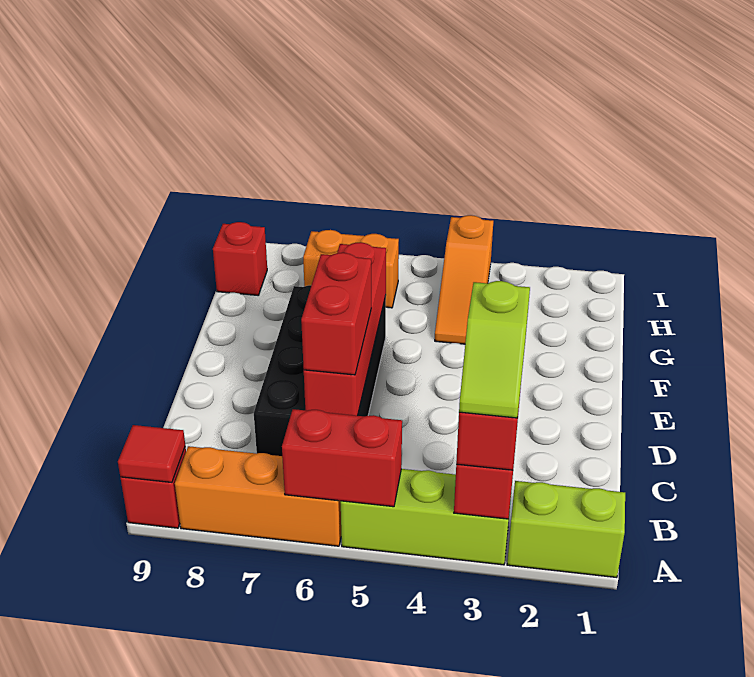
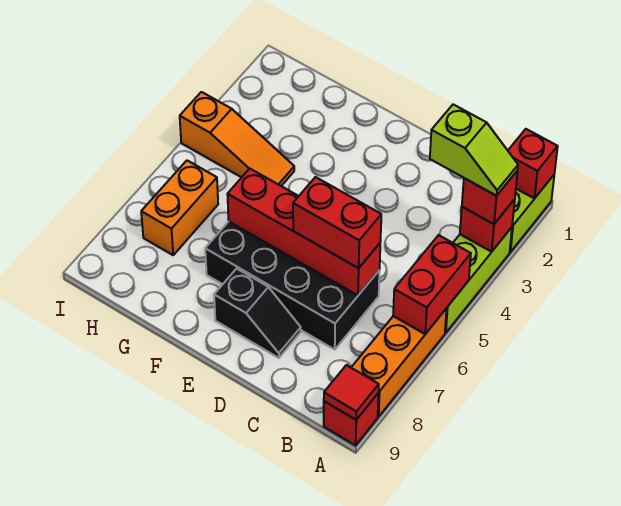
none -> black 1x2 slope [214,269,301,358]
red 1x1 brick [213,222,267,295] -> red 1x1 brick moved to [508,129,558,199]

